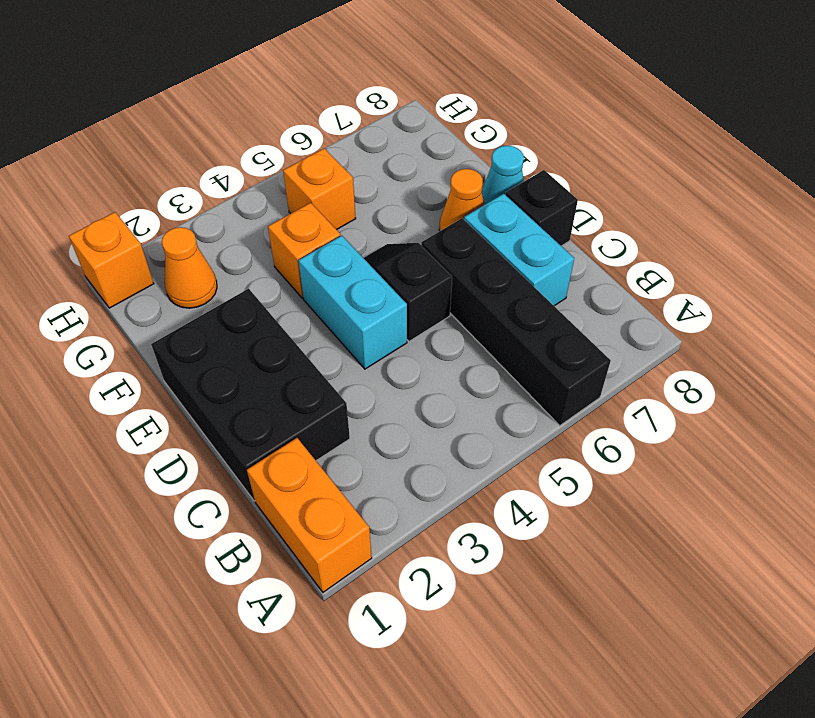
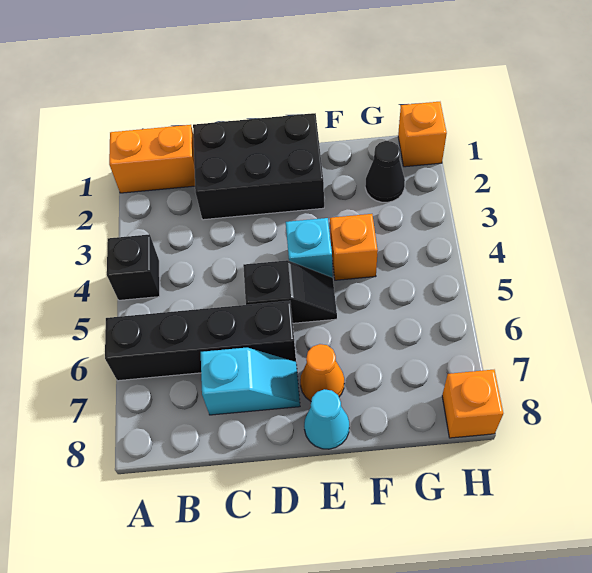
cyan 1x2 brick [464,194,574,306] -> cyan 1x2 slope [201,348,300,415]
cyan 1x2 brick [298,236,407,369] -> cyan 1x1 brick [286,218,333,278]
black 1x1 brick [506,170,578,246] -> black 1x1 brick moved to [107,234,160,300]
orange 1x1 cone [162,227,217,308] -> black 1x1 cone [365,141,405,202]
orange 1x1 brick [283,148,356,230] -> orange 1x1 brick moved to [442,370,503,438]

